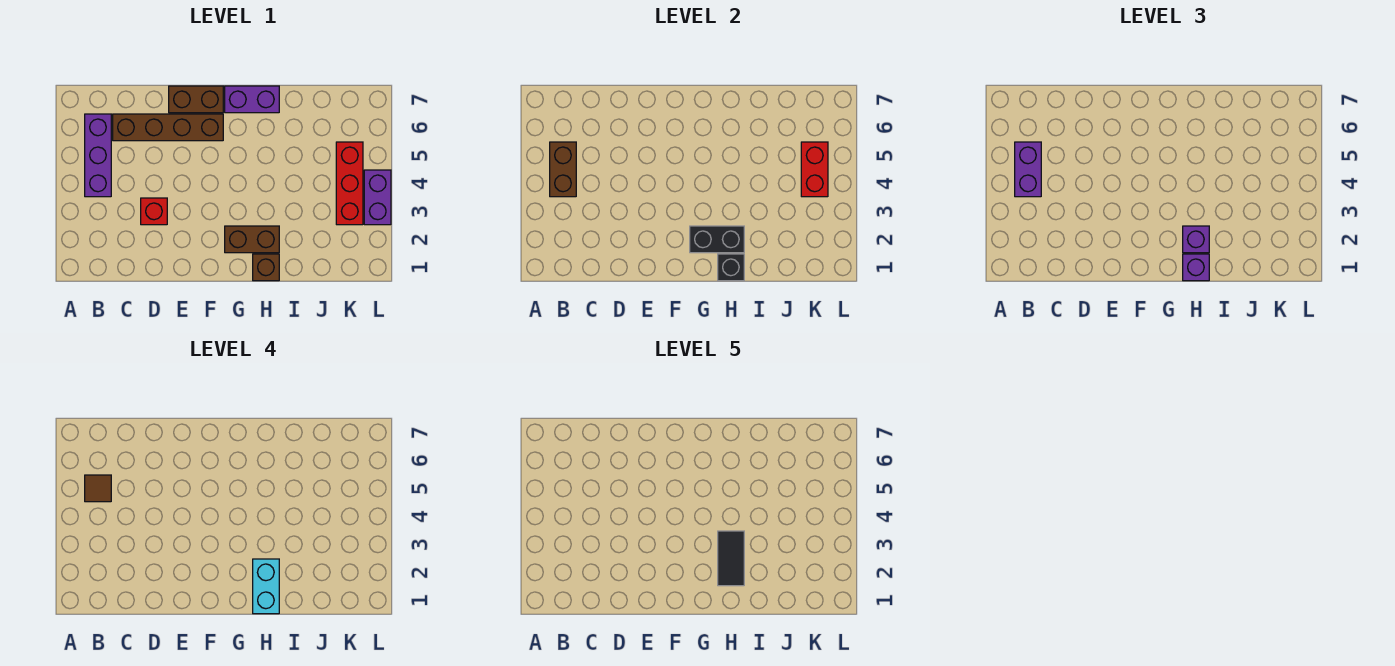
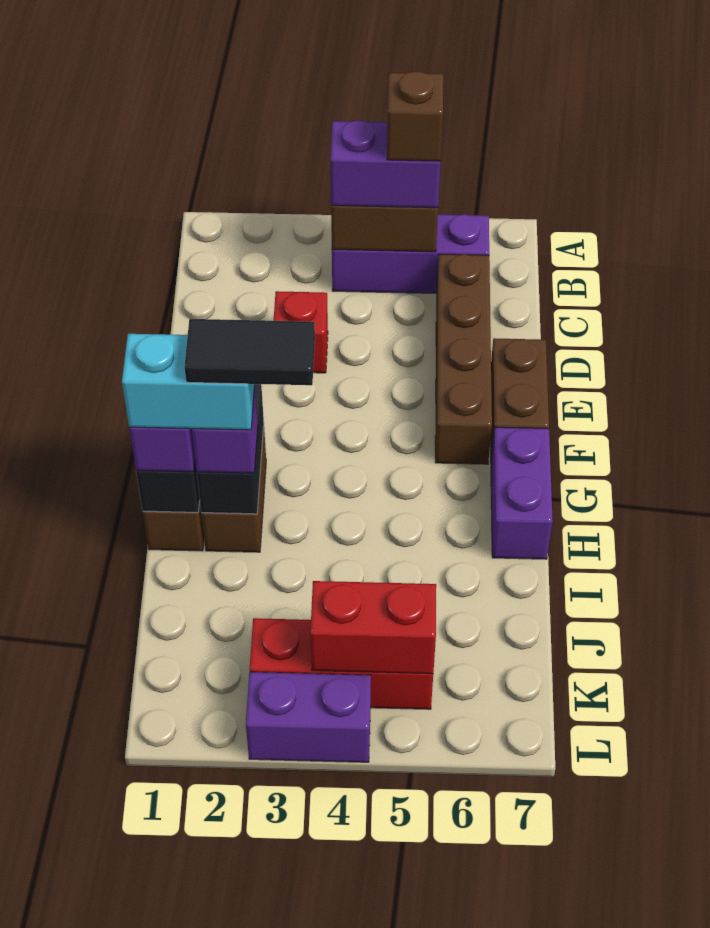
brown 1x1 tile [85,475,111,502] -> brown 1x1 brick [387,71,443,161]

